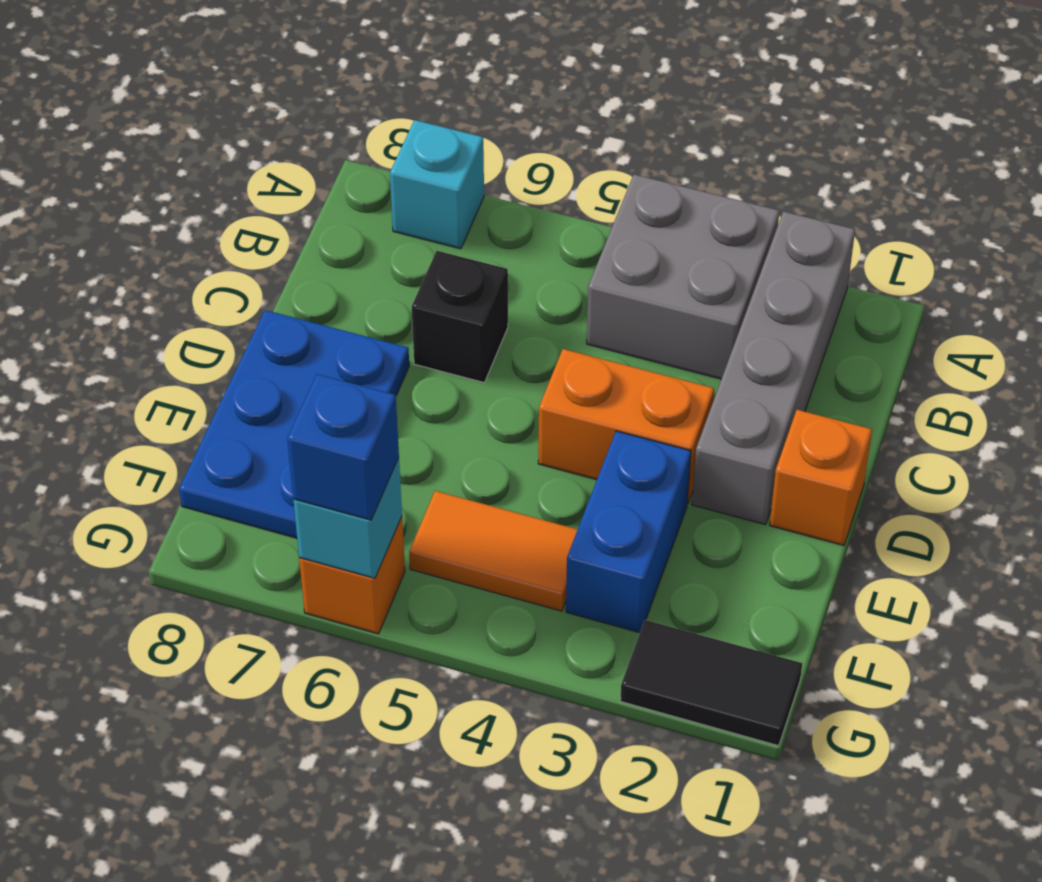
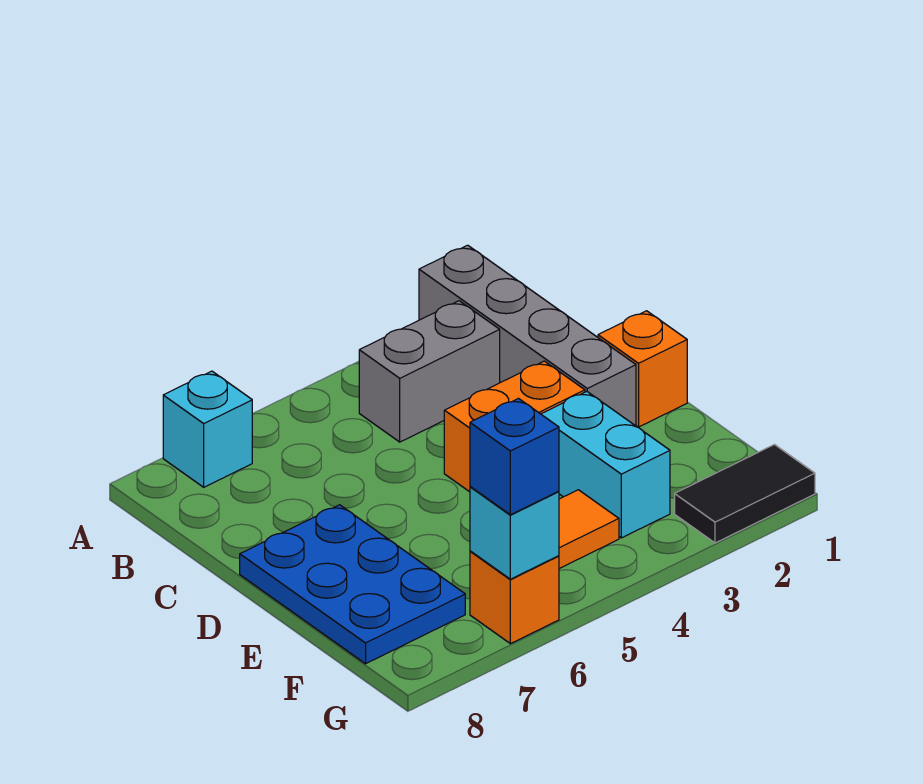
grey 2x2 brick [587,175,779,379] -> grey 1x2 brick [359,301,500,442]
black 1x1 brick [412,251,508,383] -> none
blue 1x2 brick [566,431,691,633] -> cyan 1x2 brick [541,392,670,538]

